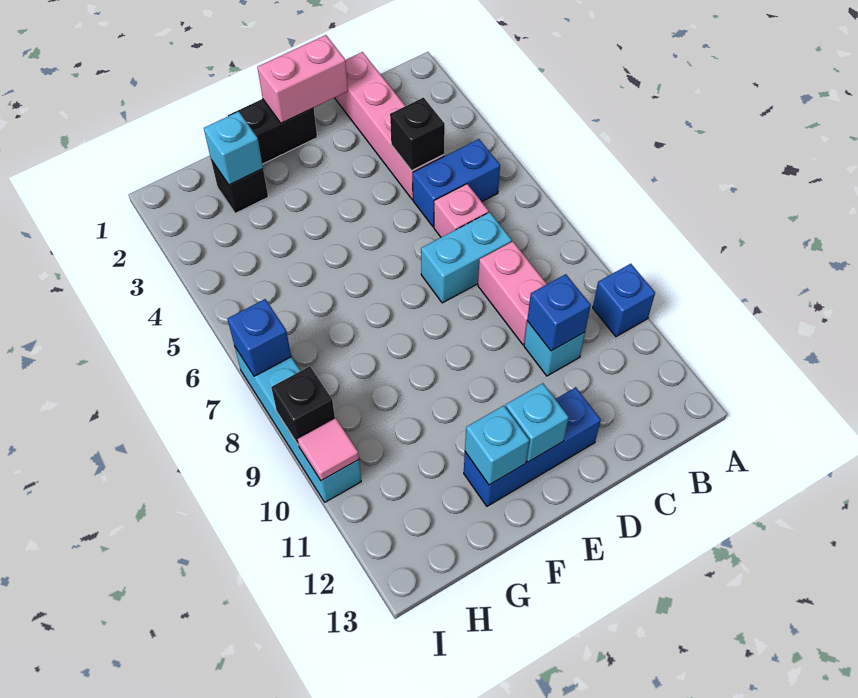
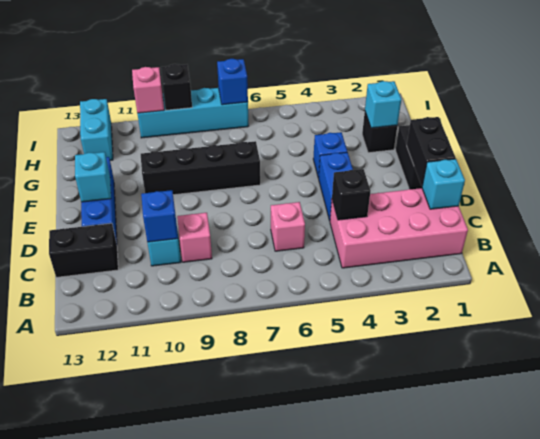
blue 1x1 brick [593,264,655,337] -> blue 1x1 brick moved to [313,132,347,178]
blue 1x2 brick [413,139,500,227] -> blue 1x2 brick moved to [319,152,353,221]
pink 1x4 brick [335,52,444,199] -> pink 2x4 brick [330,188,468,268]
cyan 1x2 brick [421,212,512,303] -> cyan 1x2 brick moved to [80,99,113,160]
pink 1x2 brick [478,241,547,344] -> pink 1x1 brick [177,213,212,262]
none -> black 1x2 brick [49,223,118,277]
pink 1x2 brick [257,35,348,123] -> black 1x2 brick [407,117,456,186]
none -> black 1x4 brick [141,141,260,195]
cyan 1x1 brick [465,406,529,485] -> cyan 1x1 brick moved to [422,159,465,209]
pink 1x1 tile [298,418,359,481] -> pink 1x1 brick [132,67,164,113]

